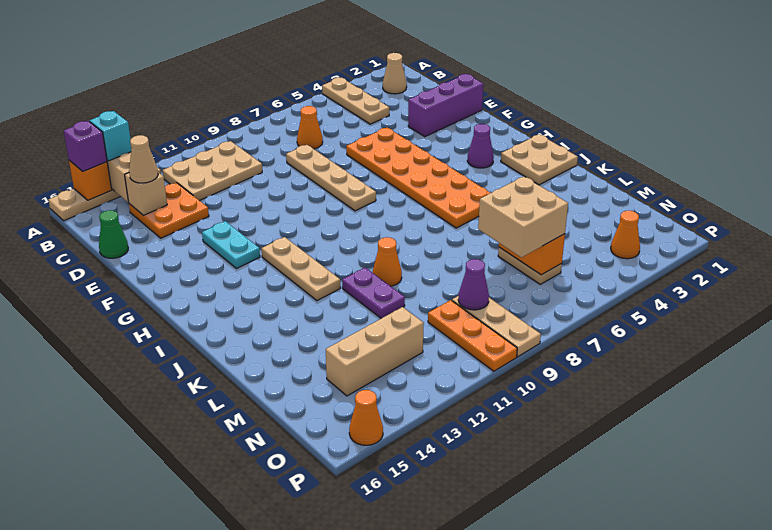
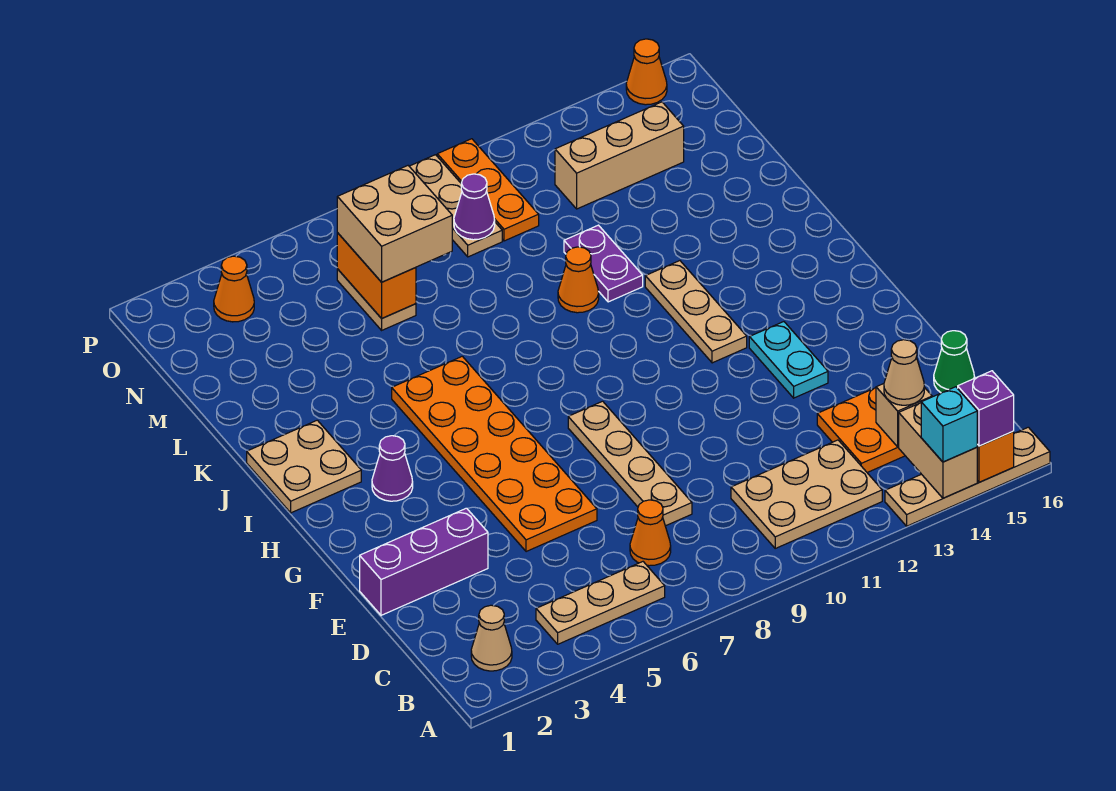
tan 1x3 plate [322,77,389,124] -> tan 1x3 plate turned to [536,562,665,644]

